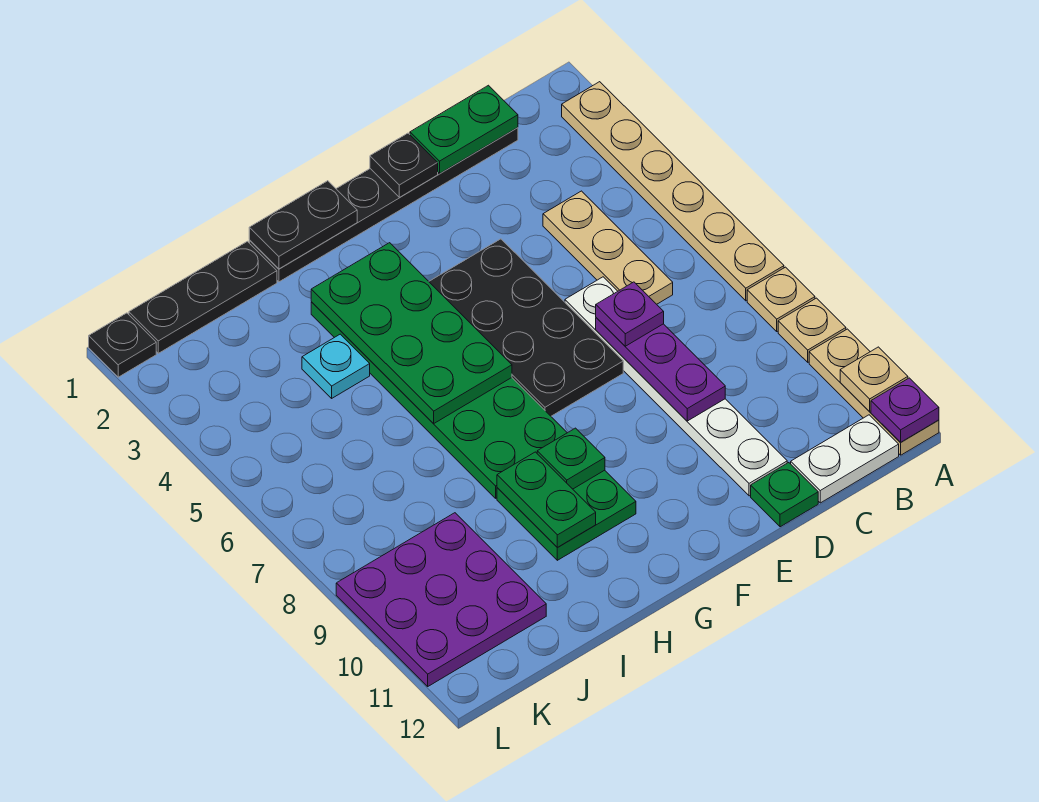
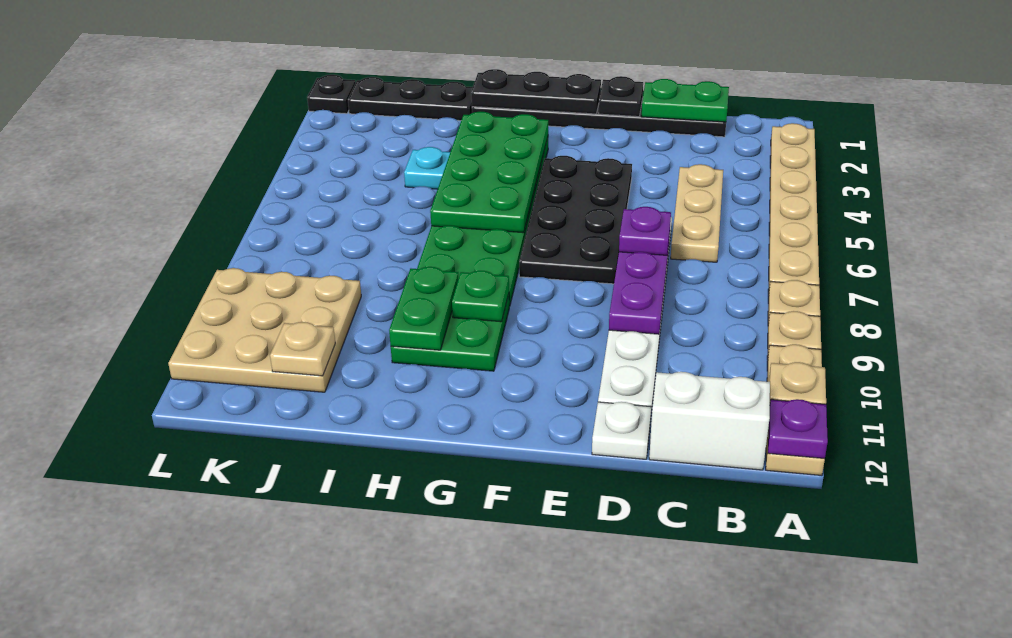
white 1x2 plate [791,415,899,503] -> white 1x2 brick [649,372,770,470]
green 1x1 plate [751,463,818,527] -> white 1x1 plate [592,402,651,459]
black 1x2 plate [249,181,357,269] -> black 1x3 plate [471,69,601,114]
purple 3x3 plate [336,513,546,686] -> tan 3x3 plate [168,268,361,392]
none -> tan 1x1 plate [270,322,335,376]

